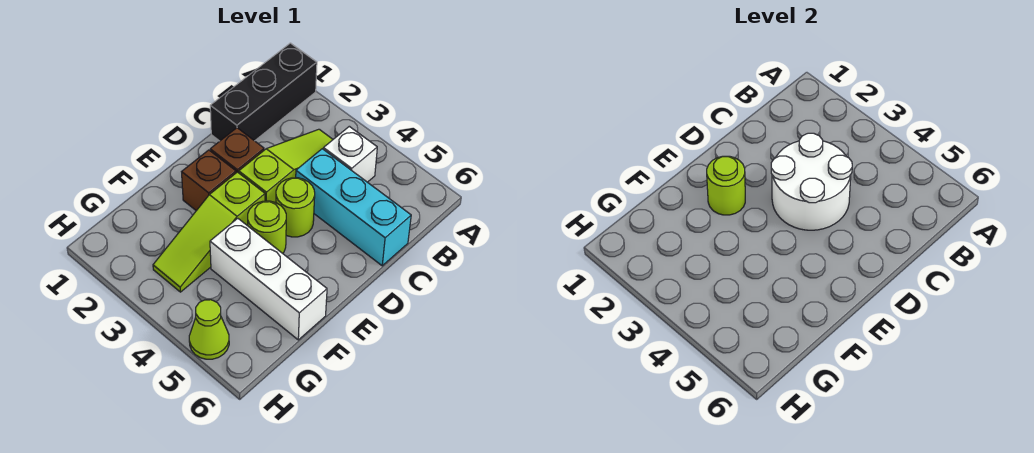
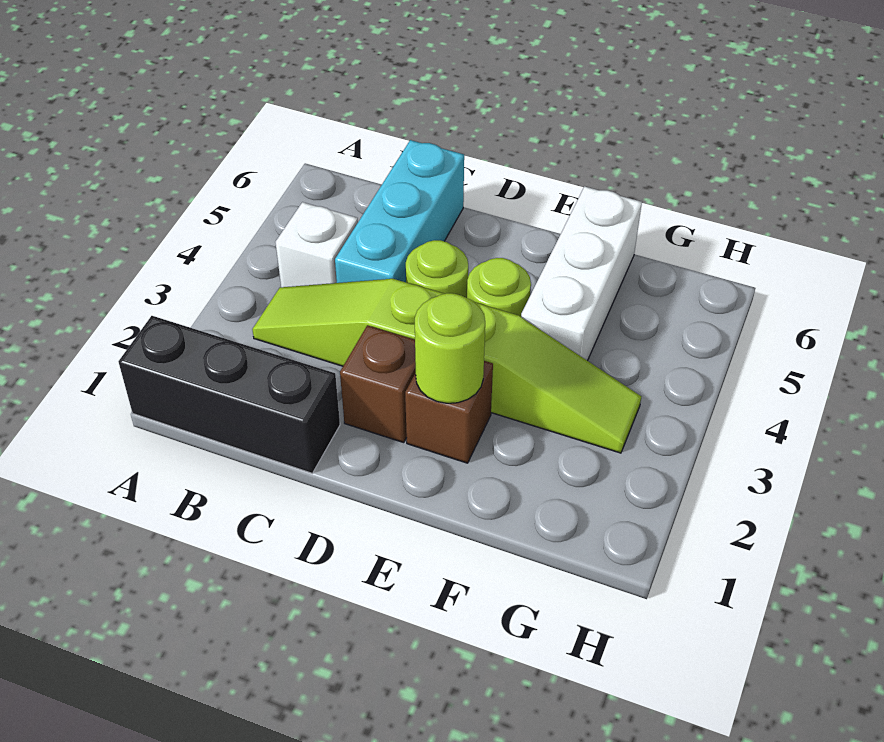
white 2x2 round brick [771,133,852,230] -> none
lime 1x1 cone [189,300,229,359] -> none

